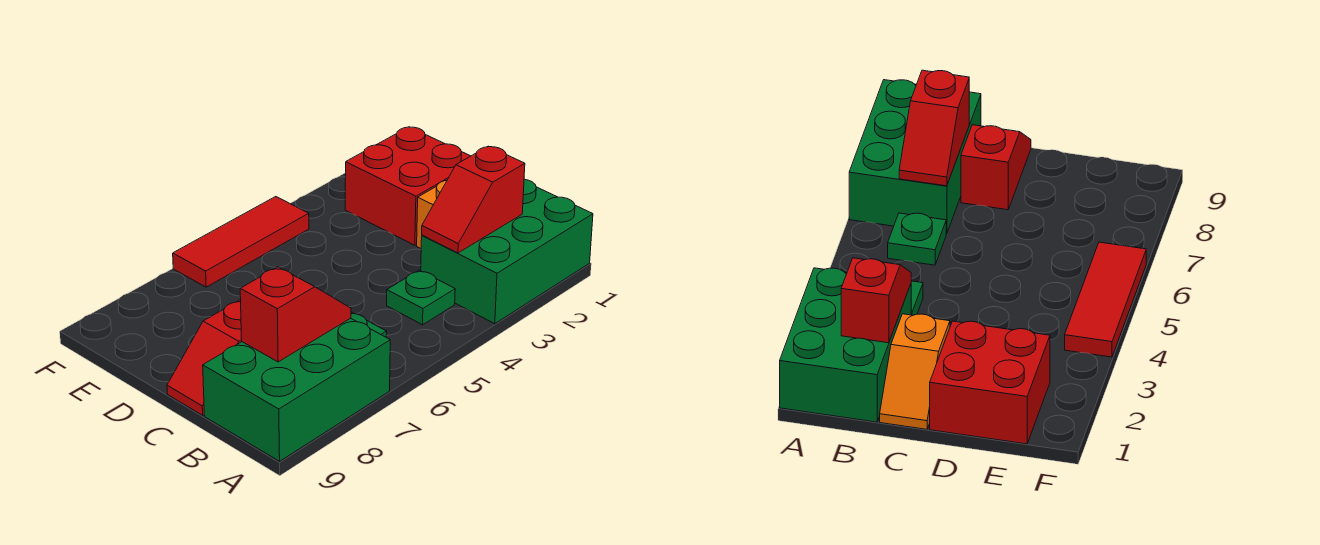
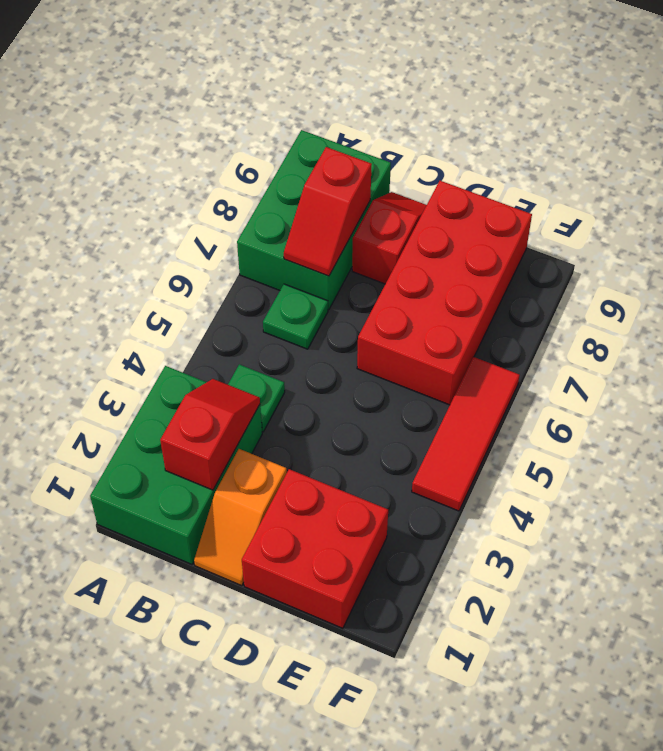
none -> red 2x4 brick [357,181,532,405]

